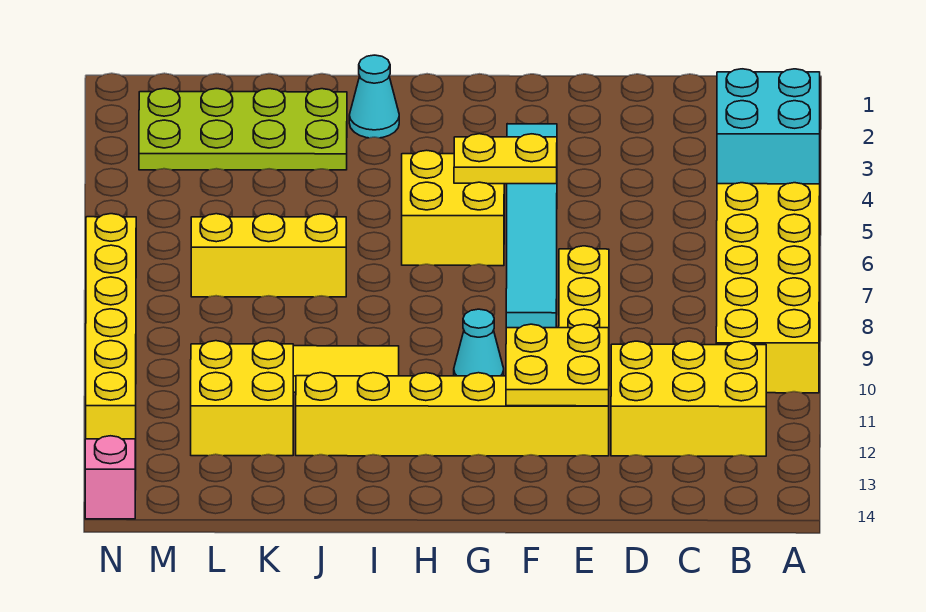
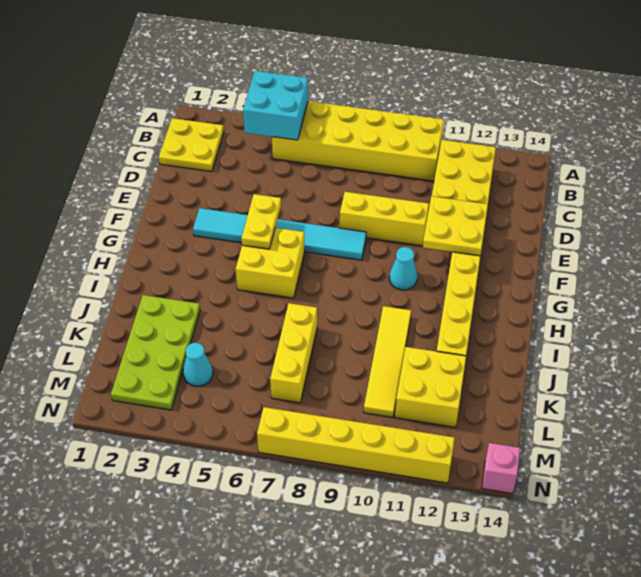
none -> yellow 2x2 plate [159,118,224,172]
cyan 1x1 cone [349,55,399,138] -> cyan 1x1 cone moved to [183,343,213,386]

